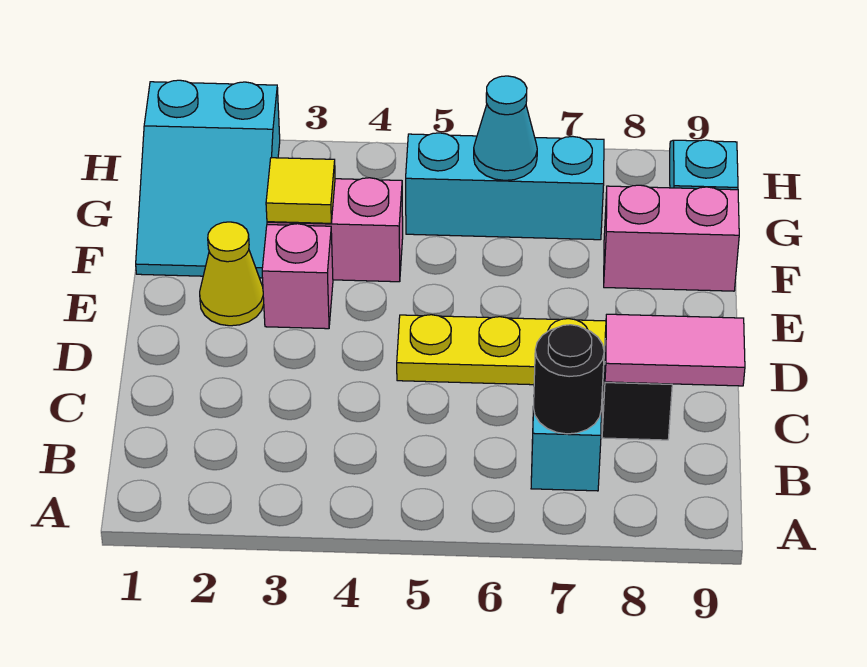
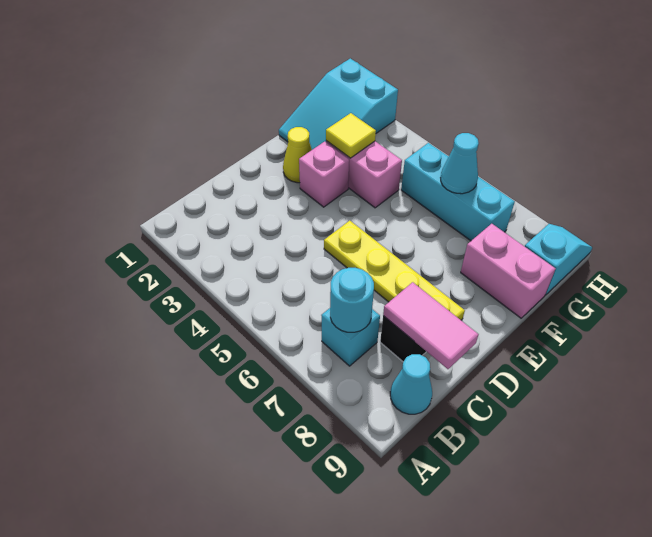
black 1x1 round brick [533,325,604,434] -> cyan 1x1 round brick [330,268,374,332]
none -> cyan 1x1 cone [390,354,432,414]

